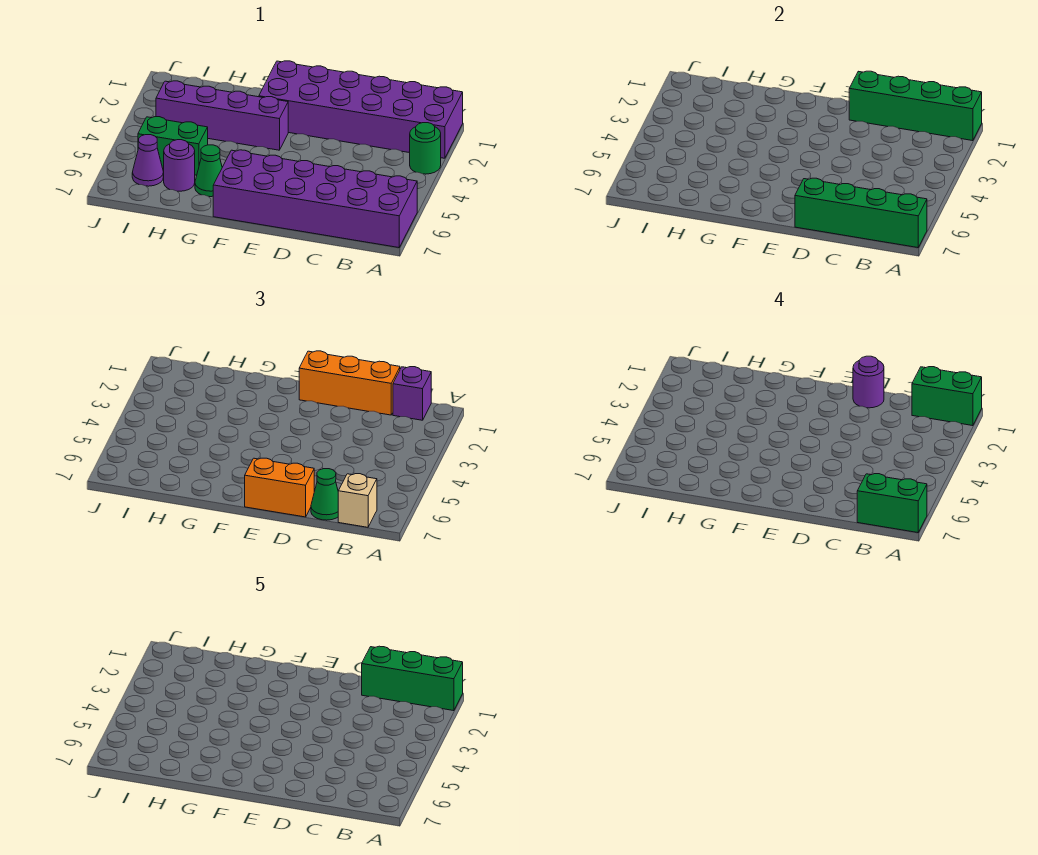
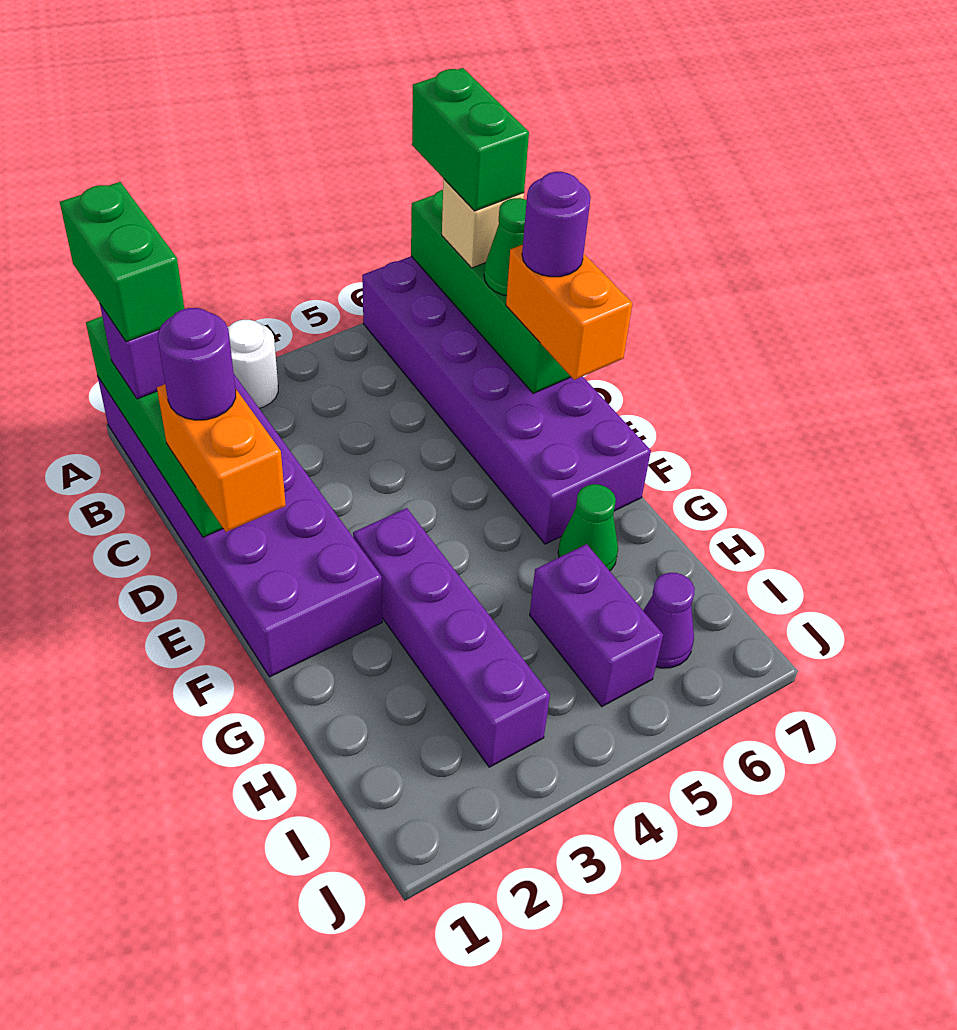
green 1x3 brick [362,646,463,711] -> none
green 1x1 round brick [410,123,441,174] -> white 1x1 round brick [228,320,278,408]
orange 1x3 brick [299,351,400,415] -> orange 1x2 brick [157,384,286,532]
green 1x2 brick [138,117,208,175] -> purple 1x2 brick [530,544,663,706]
purple 1x1 round brick [164,140,195,191] -> purple 1x1 round brick moved to [522,172,590,277]

